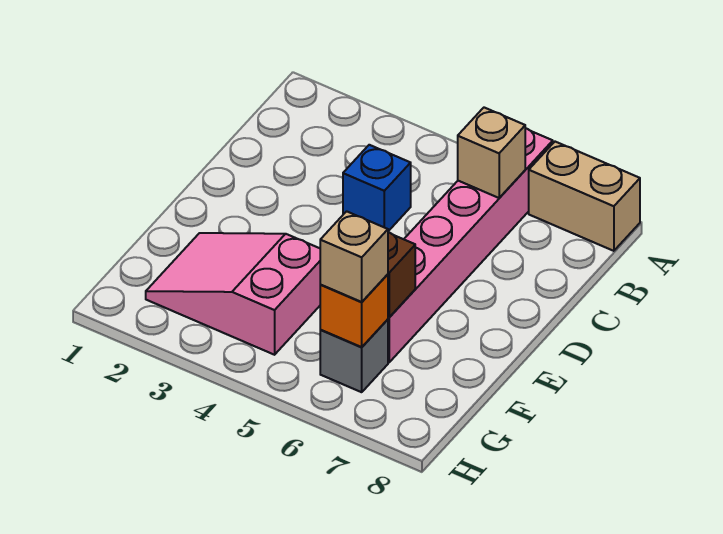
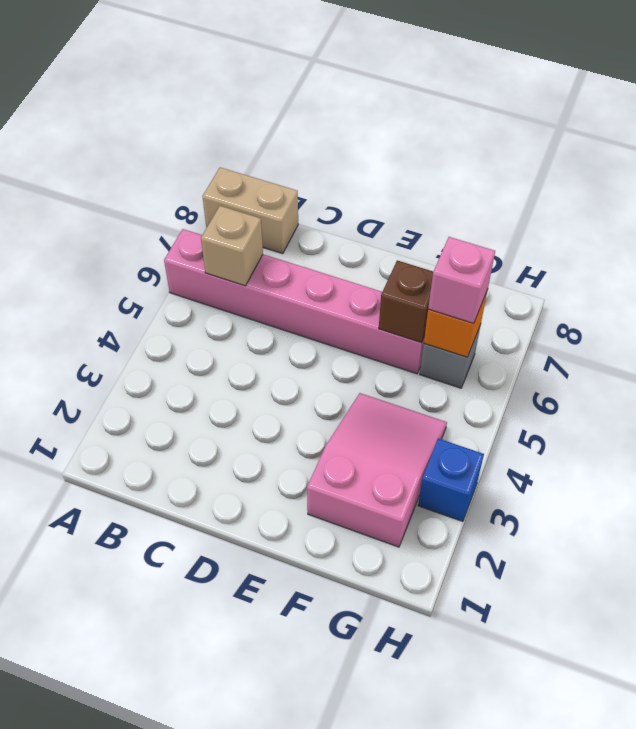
tan 1x2 brick [529,142,640,251] -> tan 1x2 brick turned to [202,167,298,254]
blue 1x1 brick [343,145,411,231] -> blue 1x1 brick moved to [418,439,484,522]
pink 2x3 slope [146,233,321,355] -> pink 2x3 slope turned to [307,393,447,547]
tan 1x1 brick [320,211,388,302] -> pink 1x1 brick [428,237,495,323]

